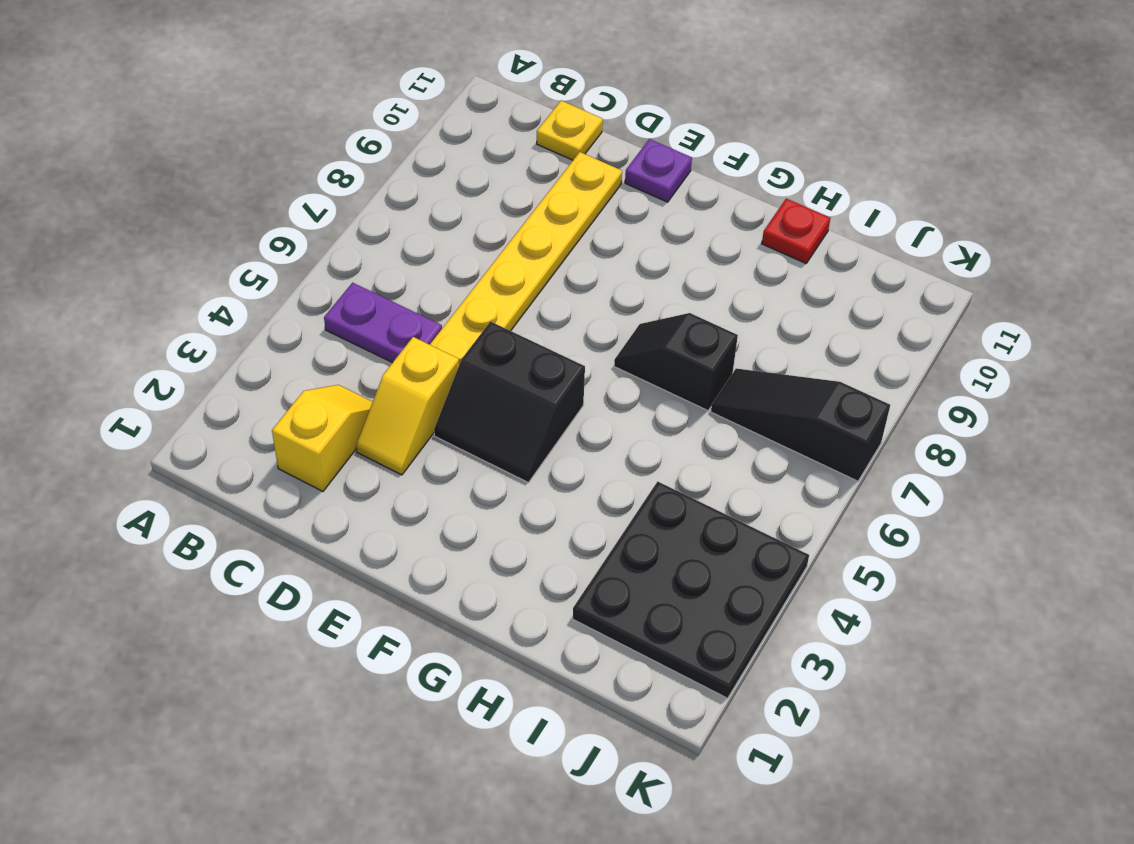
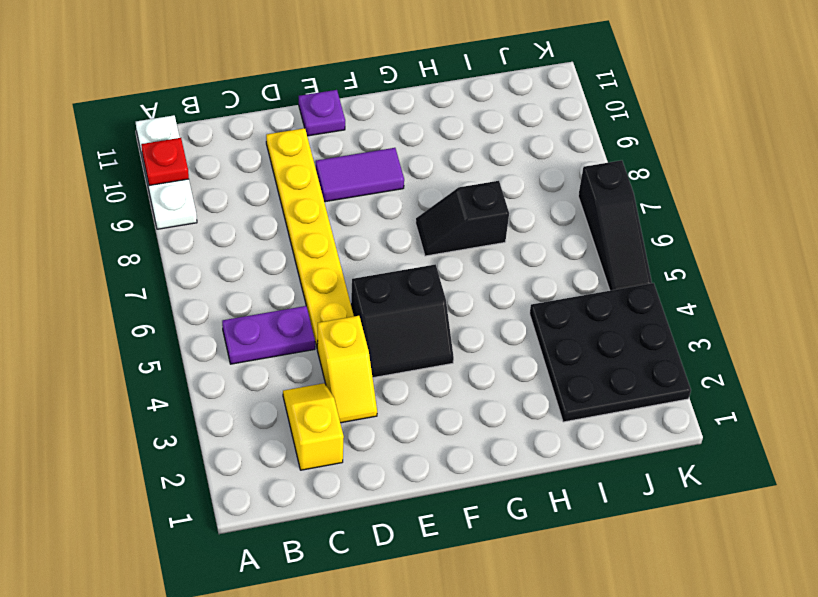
none -> white 1x3 plate [136,115,197,229]
yellow 1x1 plate [537,101,603,160] -> none
none -> purple 1x2 tile [316,148,404,202]
red 1x1 plate [762,198,831,263] -> red 1x1 plate moved to [141,138,189,186]
black 1x3 slope [711,368,890,481] -> black 1x3 slope turned to [578,160,652,291]

